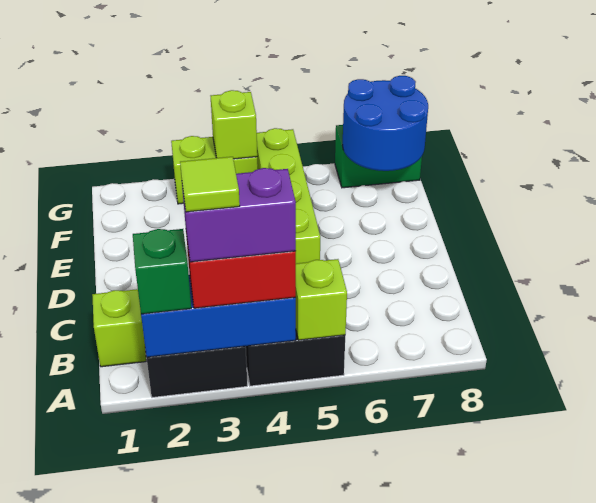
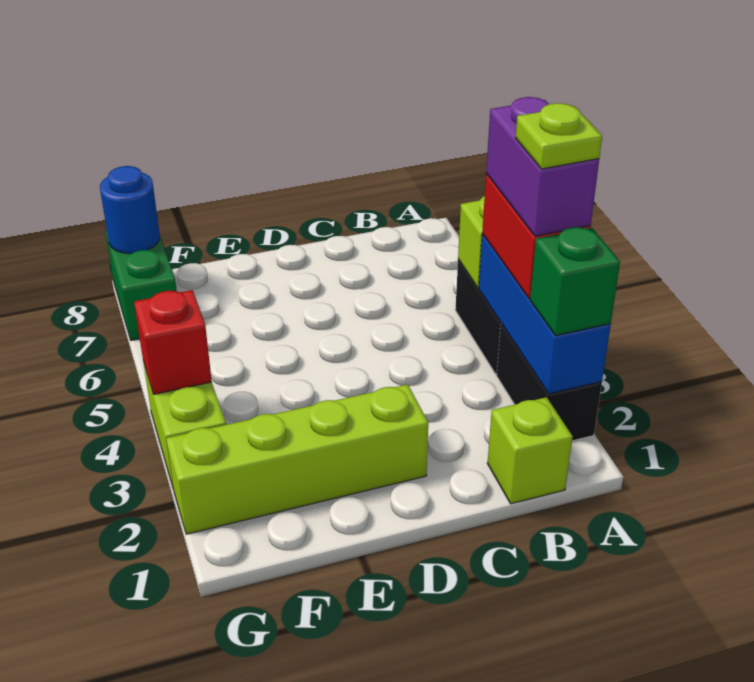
lime 1x1 tile [180,157,240,212] -> lime 1x1 plate [515,103,602,169]
lime 1x4 brick [257,128,320,263] -> lime 1x4 brick moved to [166,384,428,534]
blue 2x2 round brick [343,76,428,171] -> blue 1x1 round brick [100,166,160,253]
lime 1x1 brick [211,90,257,159] -> red 1x1 brick [134,290,212,394]

